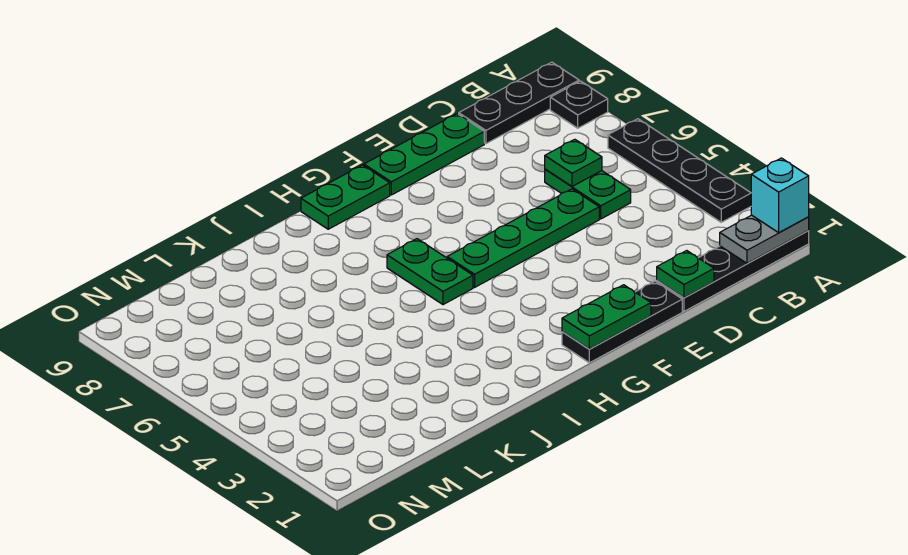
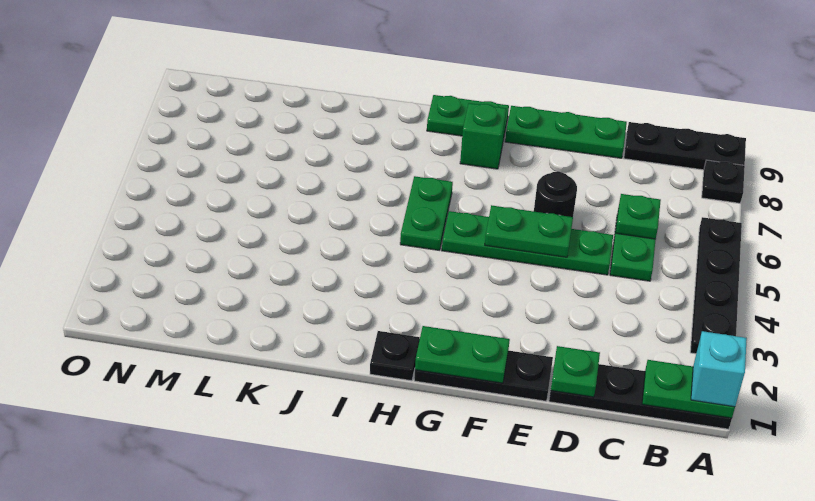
grey 1x2 plate [720,215,809,263] -> green 1x2 plate [642,360,735,418]
none -> green 1x2 plate [485,205,573,257]
none -> black 1x1 round brick [534,172,577,217]
none -> green 1x1 brick [460,103,506,169]
none -> black 1x1 plate [370,331,420,381]

